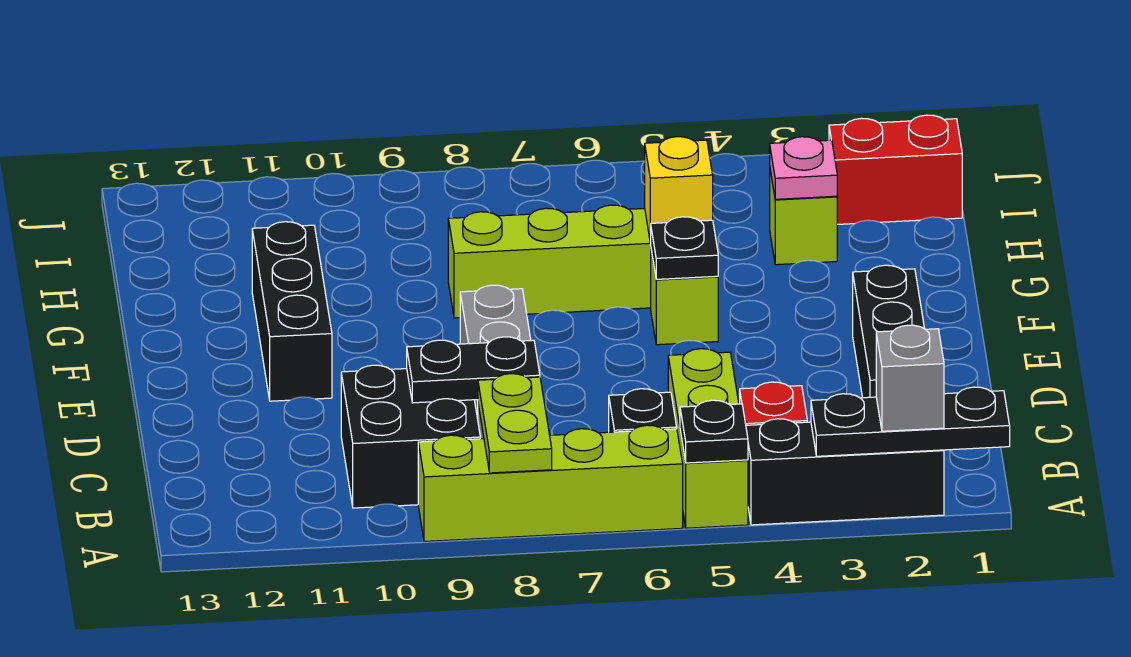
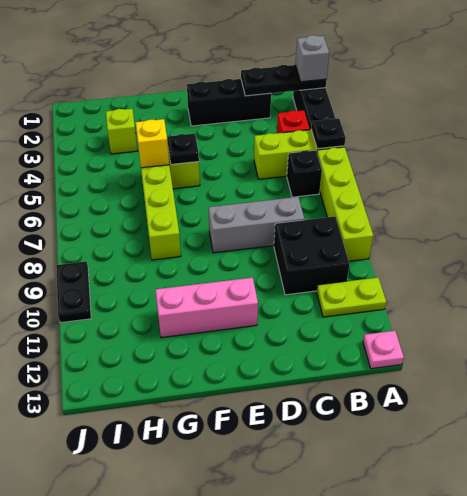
black 1x3 plate [811,387,1010,456] -> black 1x3 plate turned to [241,65,327,96]
lime 1x2 plate [478,374,552,473] -> lime 1x2 plate moved to [317,278,386,317]
black 1x2 plate [407,337,540,403] -> black 1x2 plate moved to [56,262,91,323]
black 1x3 brick [252,222,332,401] -> pink 1x3 brick [155,277,258,338]
pink 1x1 plate [770,137,837,199] -> pink 1x1 plate moved to [363,331,404,369]
red 1x2 brick [829,115,962,224] -> none

